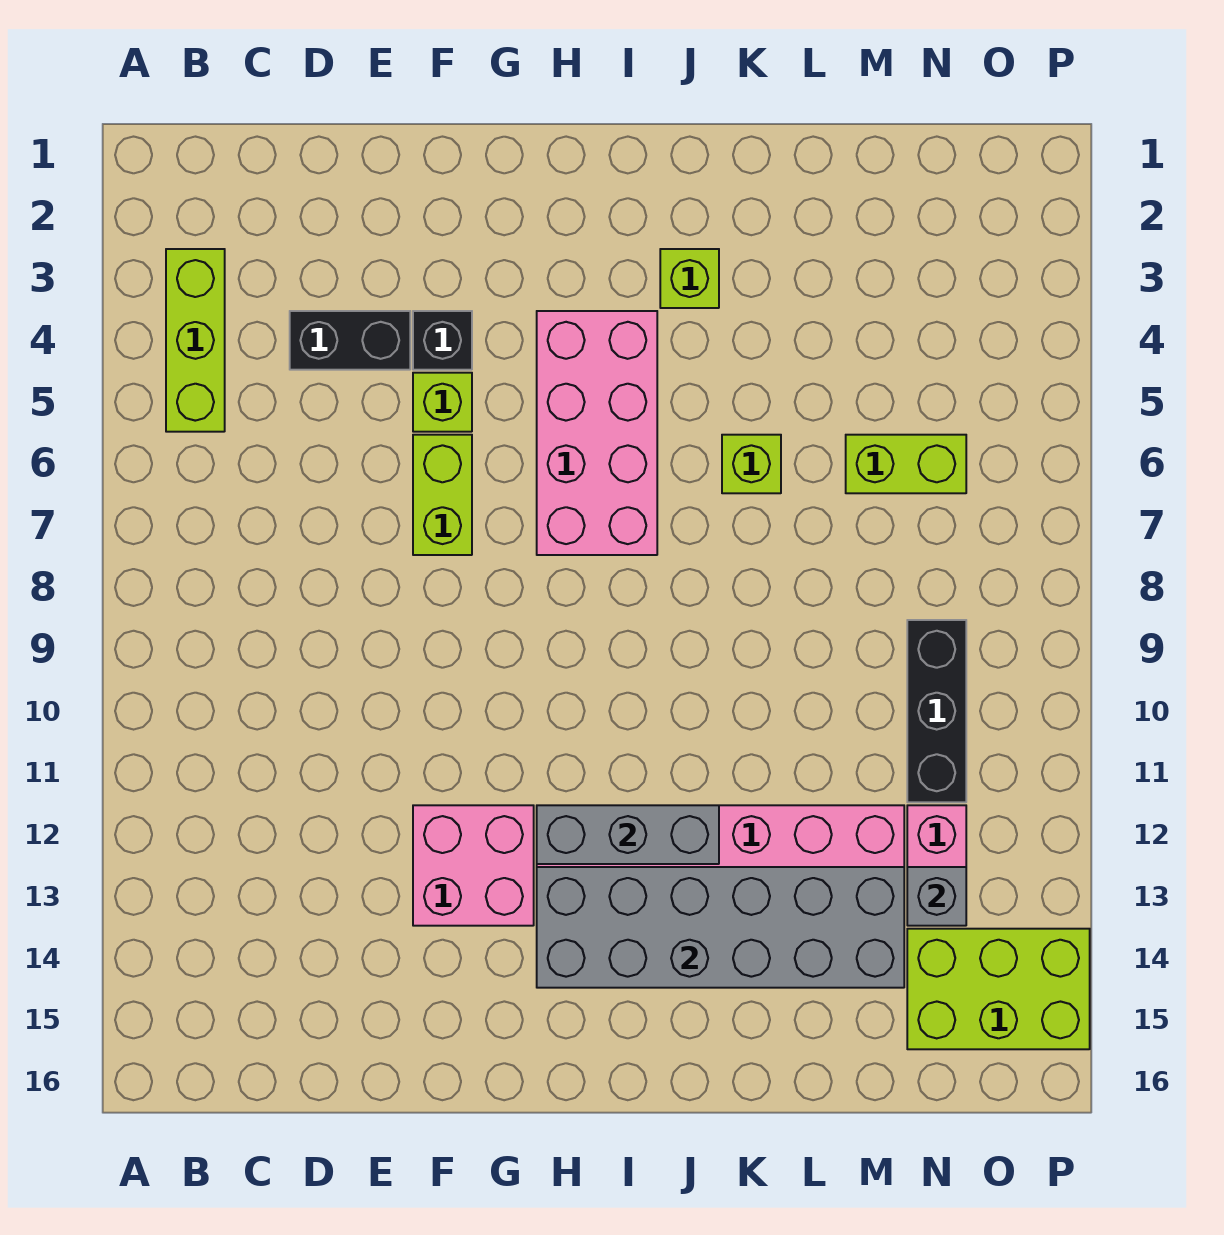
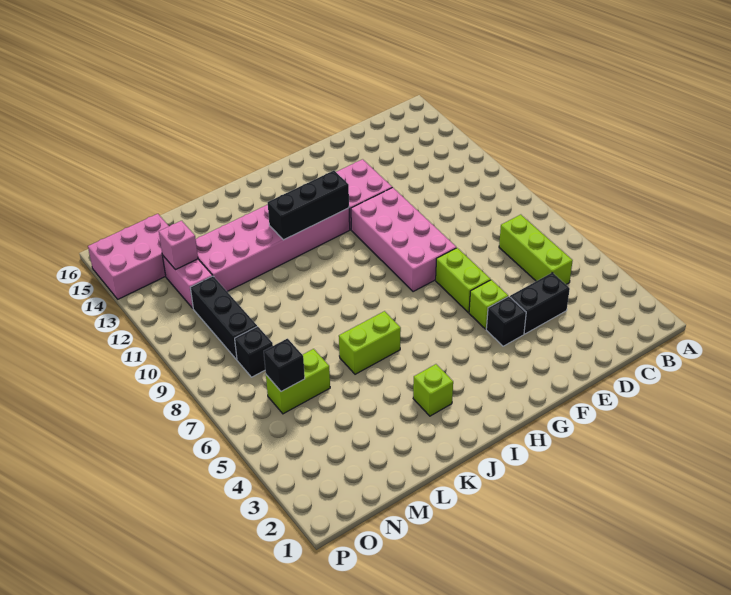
lime 1x3 brick [166,249,225,432] -> lime 1x3 brick moved to [499,215,573,284]
pink 2x4 brick [537,311,657,555] -> pink 2x4 brick moved to [351,187,456,292]
grey 1x3 brick [537,805,719,864] -> black 1x3 brick [268,170,349,240]
grey 2x6 brick [537,867,904,988] -> none
lime 1x1 brick [722,435,781,493] -> lime 1x2 brick [339,311,401,374]
none -> black 1x1 brick [264,339,305,392]
none -> black 1x1 brick [235,326,273,377]
grey 1x1 brick [907,867,966,926] -> pink 1x1 brick [159,221,198,270]
lime 2x3 brick [907,929,1090,1049] -> pink 2x3 brick [88,214,169,299]

